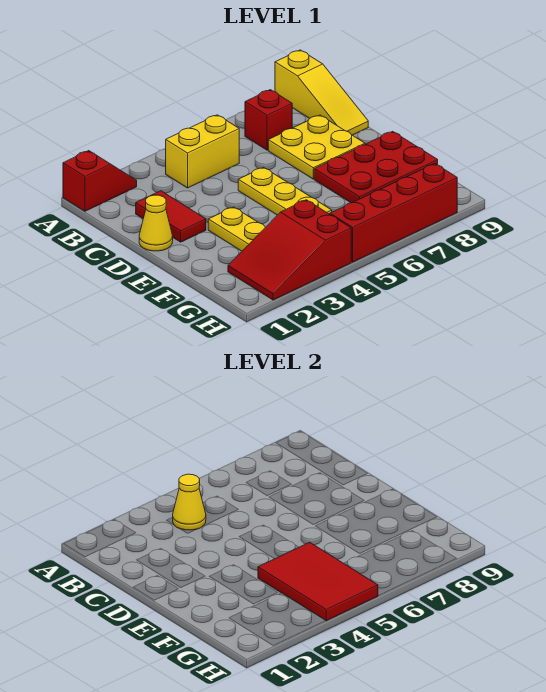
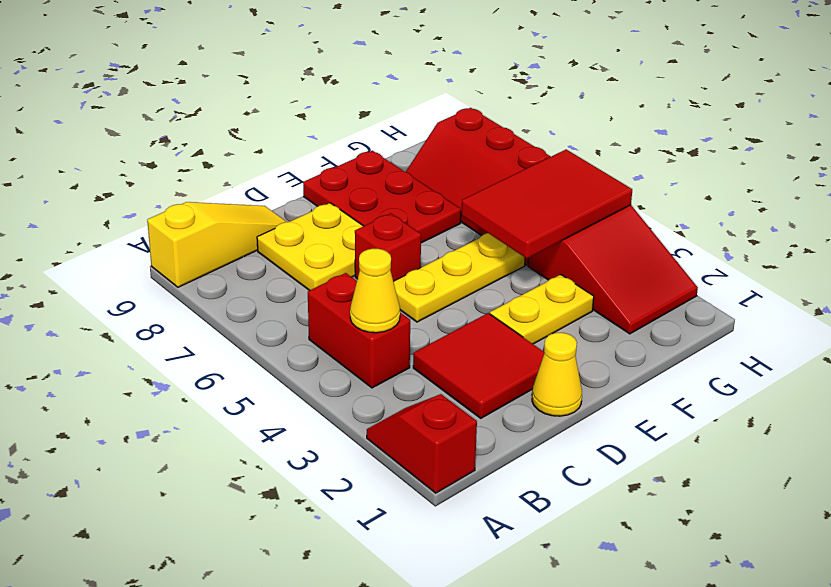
yellow 1x2 brick [166,115,239,188] -> red 1x2 brick [308,273,410,388]
red 1x1 brick [245,90,292,150] -> red 1x1 brick moved to [355,213,421,281]
red 1x2 tile [136,191,206,242] -> red 2x2 tile [413,313,545,418]

